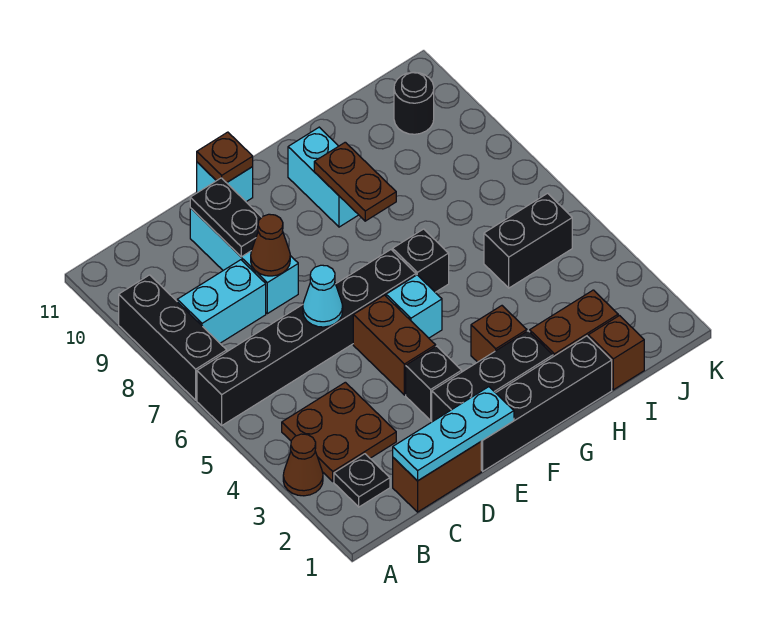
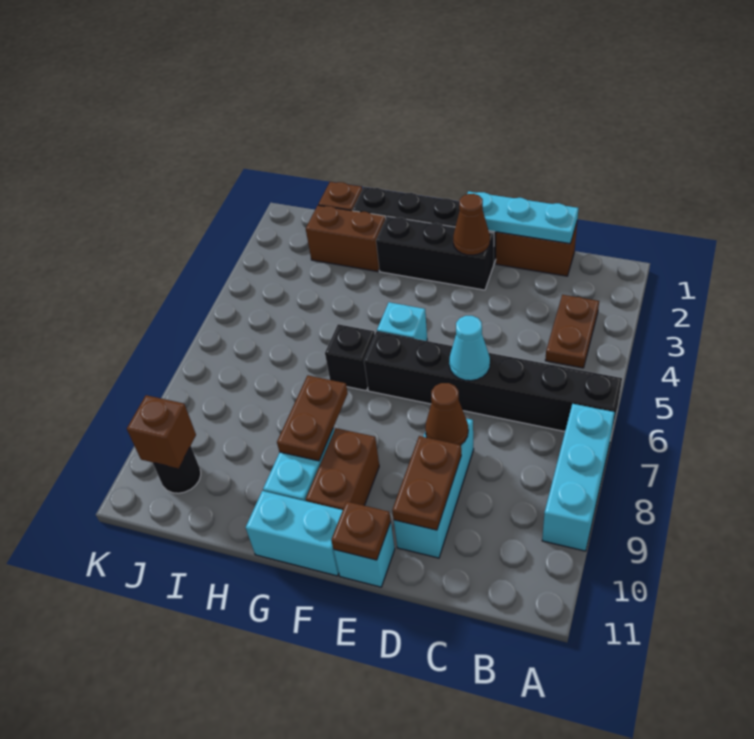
brown 1x1 cone [283,434,323,496] -> brown 1x1 cone moved to [453,194,490,255]
black 1x3 brick [119,275,227,400] -> cyan 1x3 brick [542,404,615,551]
black 1x1 plate [334,454,390,507] -> none
brown 2x2 plate [282,382,396,481] -> brown 1x2 plate [545,295,599,368]
cyan 1x2 brick [177,260,266,343] -> cyan 1x2 brick moved to [246,491,343,576]
black 1x2 plate [190,178,262,257] -> brown 1x2 plate [392,436,461,530]
black 1x1 brick [406,346,462,420] -> none
brown 1x2 brick [353,295,436,395] -> brown 1x2 brick moved to [306,428,379,510]
brown 1x1 brick [471,306,527,362] -> brown 1x1 brick moved to [127,395,196,468]
black 1x2 brick [484,193,572,288] -> none

